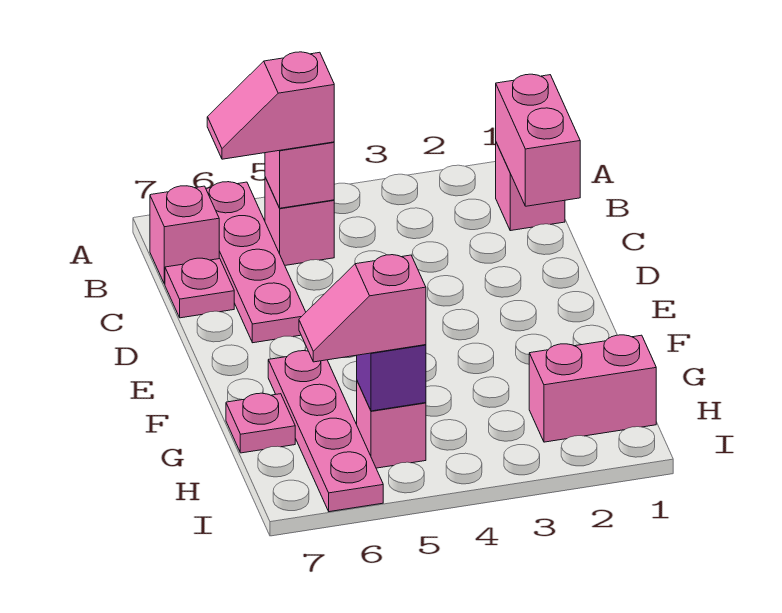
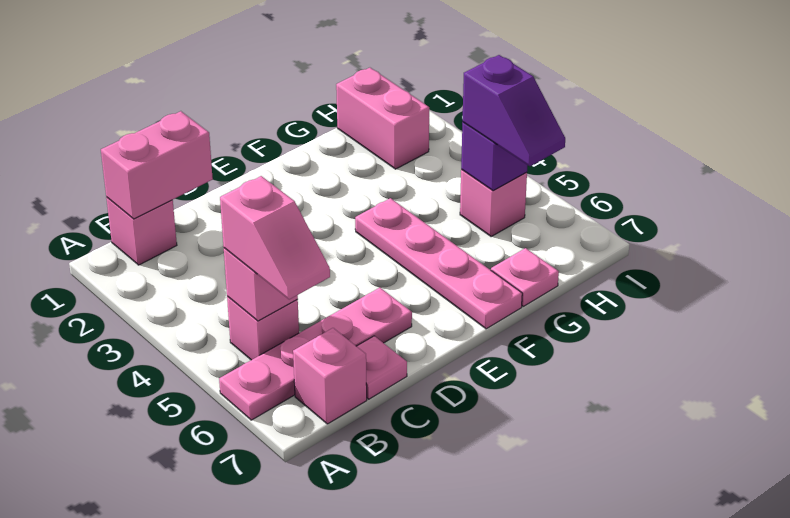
pink 1x4 plate [268,351,383,512] -> pink 1x4 plate turned to [355,198,522,329]
pink 1x2 slope [299,255,426,362] -> purple 1x2 slope [462,55,565,166]

